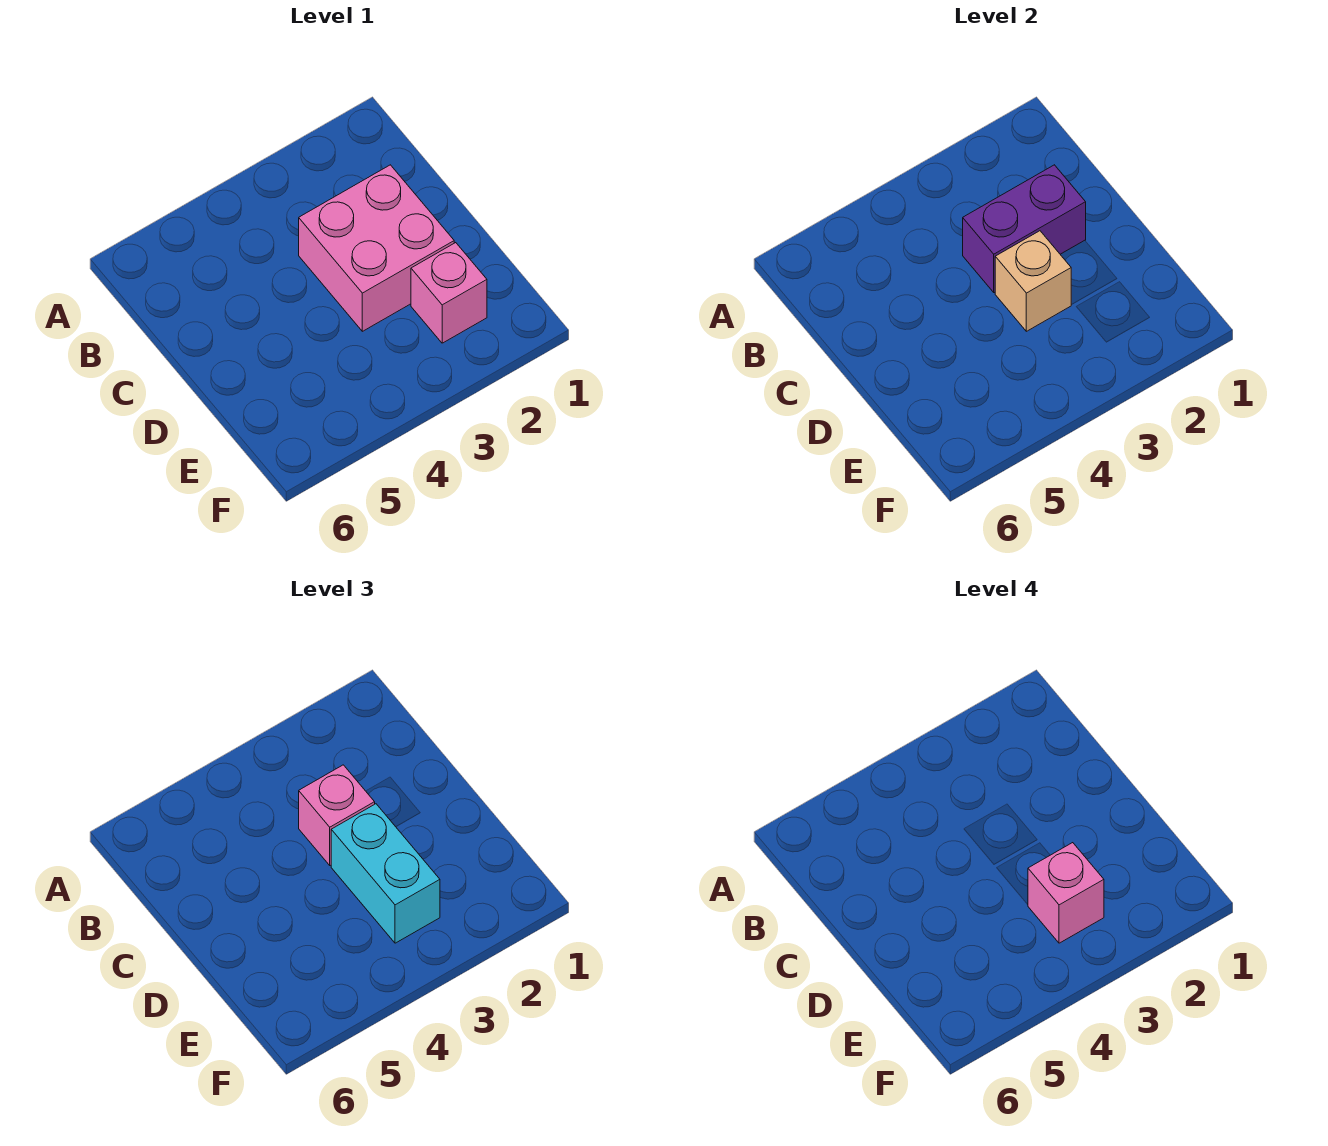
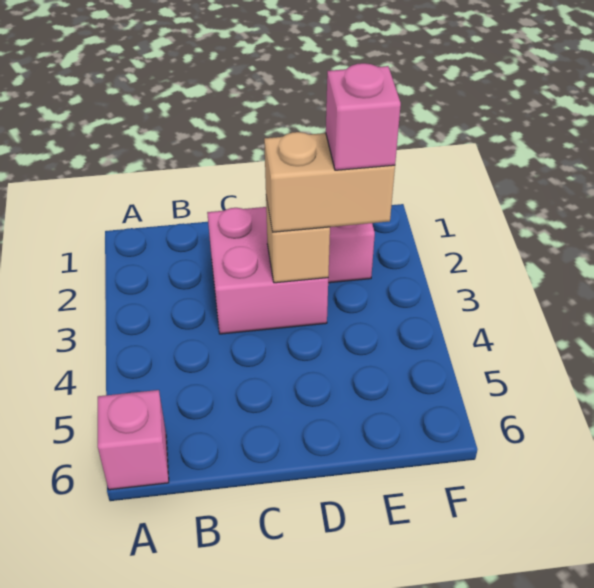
purple 1x2 brick [963,165,1086,292] -> none
pink 1x1 brick [299,765,375,865] -> pink 1x1 brick moved to [98,390,169,490]
cyan 1x2 brick [331,804,440,943] -> tan 1x2 brick [264,132,395,232]

